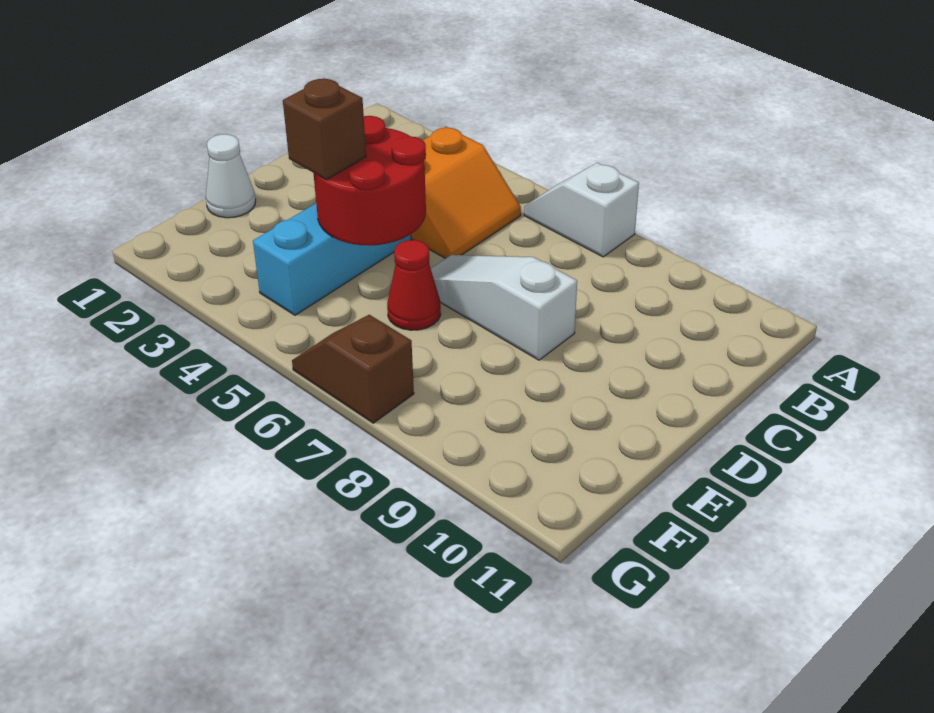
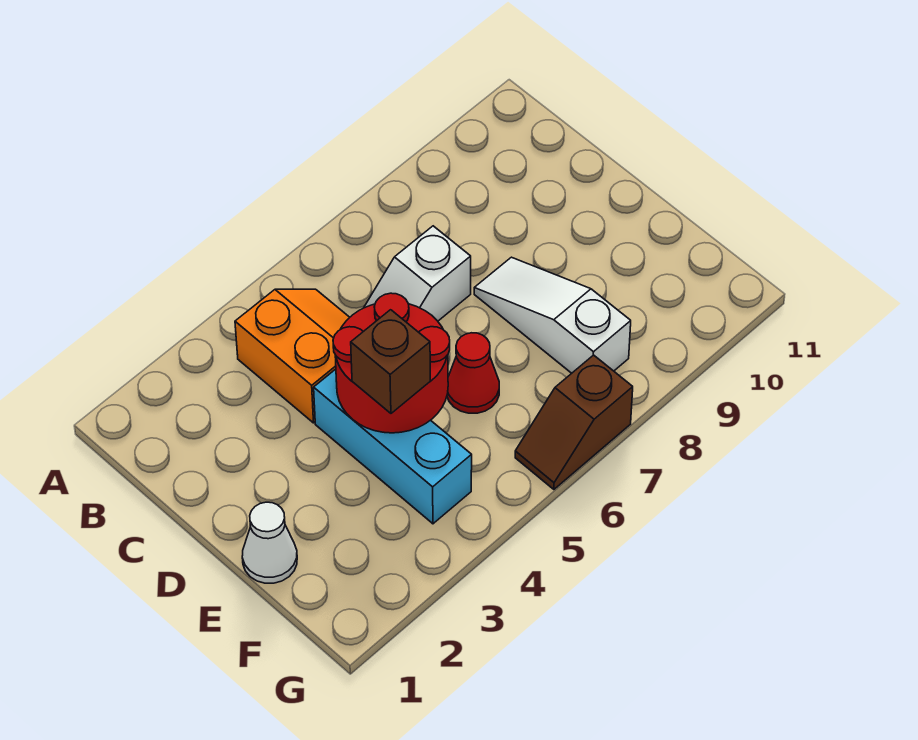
white 1x2 slope [524,163,639,257] -> white 1x2 slope moved to [364,226,471,321]
white 1x3 slope [431,255,577,360] -> white 1x3 slope turned to [474,257,631,373]

